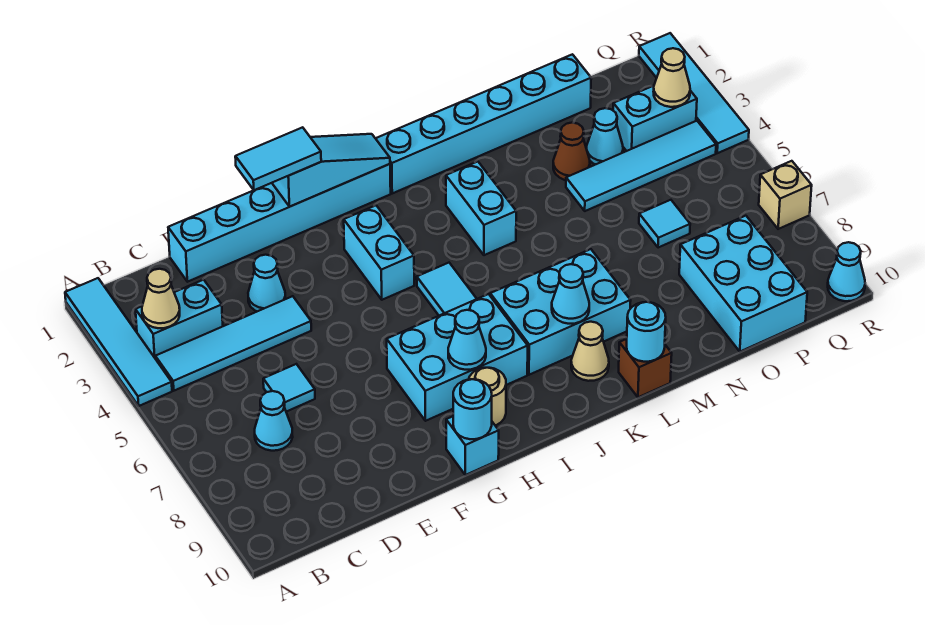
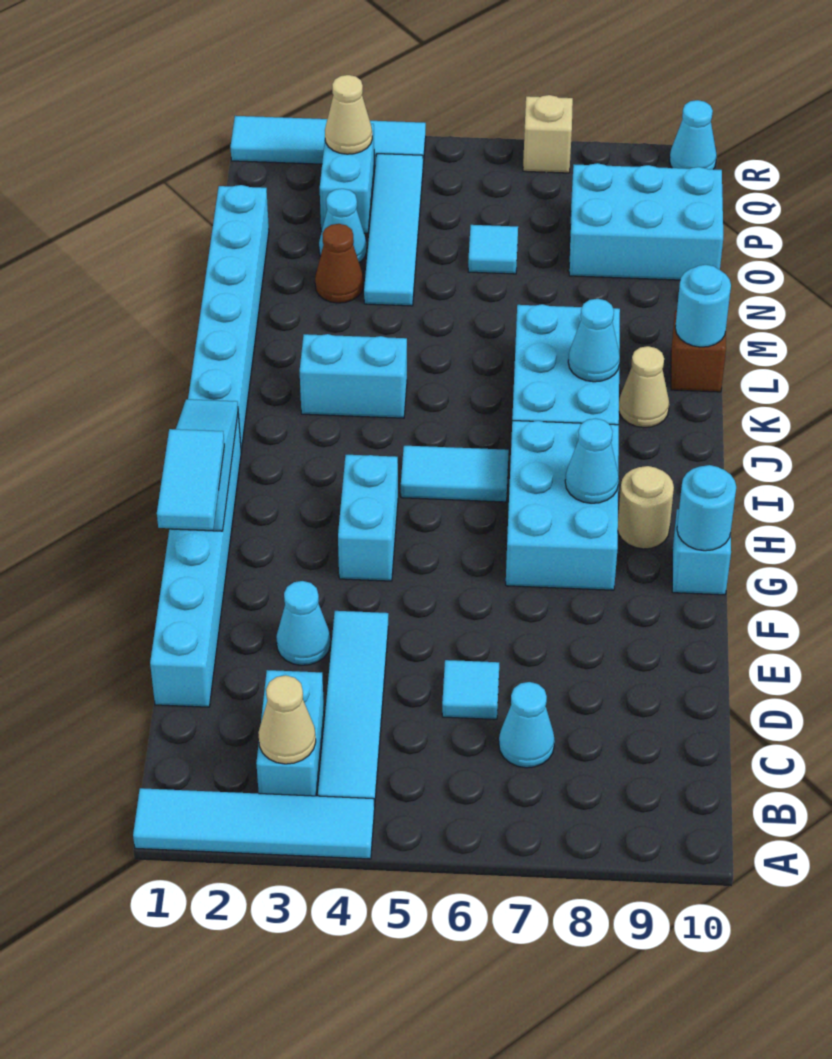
cyan 1x2 brick [344,206,414,300] -> cyan 1x2 brick turned to [338,455,398,581]

